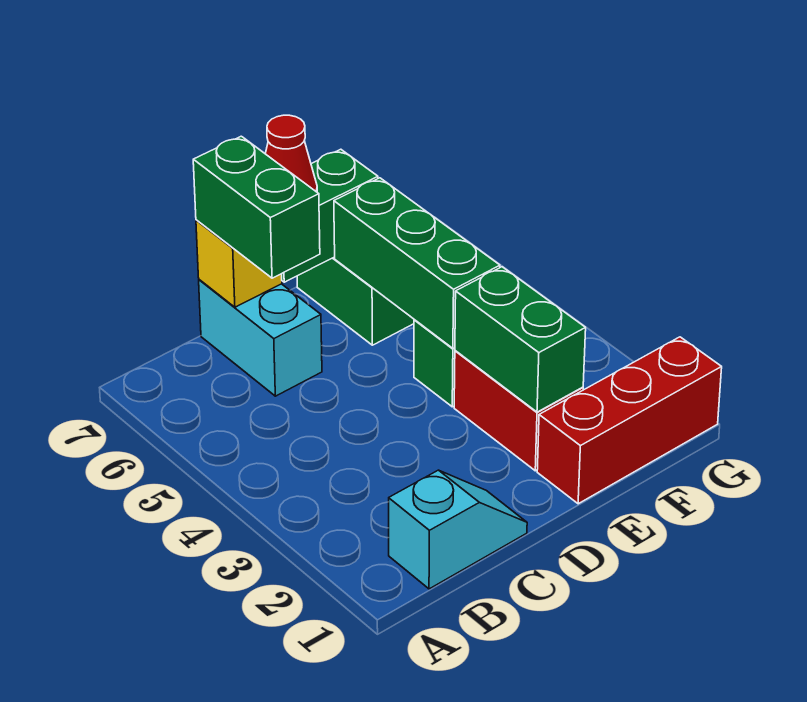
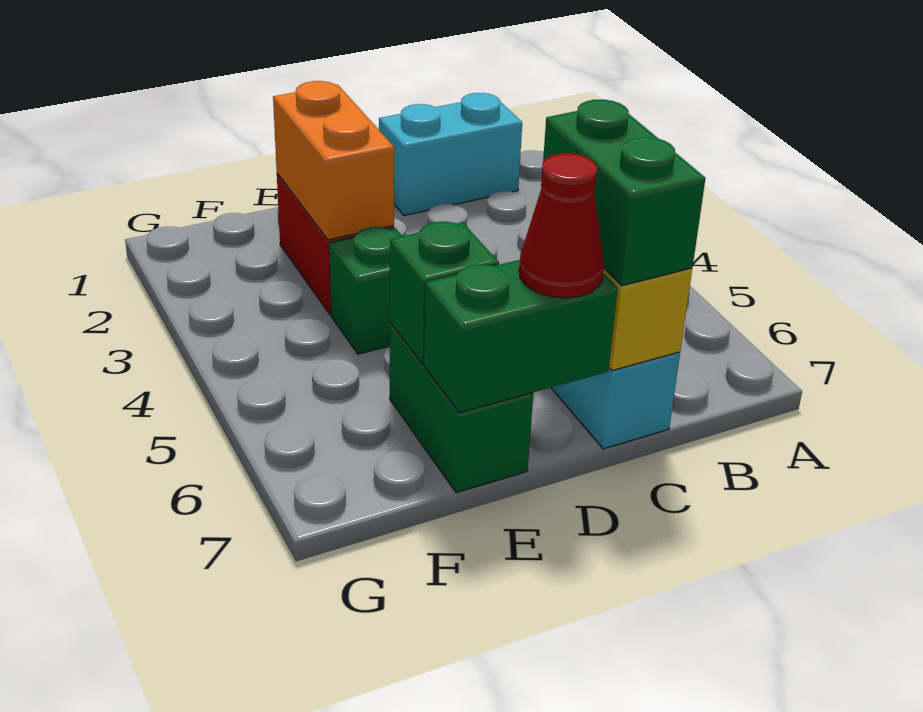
cyan 1x2 slope [389,470,527,589] -> cyan 1x2 brick [379,93,522,216]
red 1x3 brick [537,337,722,504] -> none
green 1x2 brick [455,267,586,412] -> orange 1x2 brick [273,81,394,240]
green 1x3 brick [334,178,500,348] -> green 1x1 brick [390,222,499,364]

